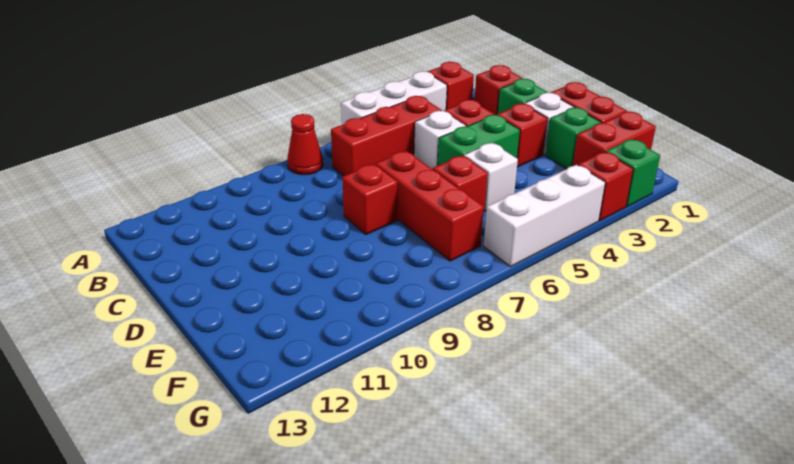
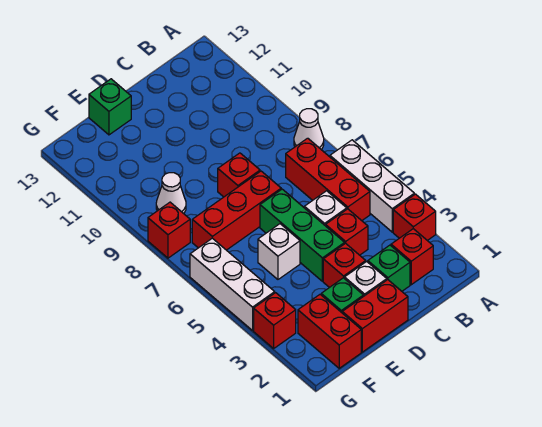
red 1x1 cone [287,114,323,175] -> white 1x1 cone [294,109,324,150]
green 1x2 brick [438,115,520,165] -> green 1x3 brick [260,189,345,281]
red 1x1 brick [433,155,488,212] -> red 1x1 brick moved to [148,202,190,258]
none -> white 1x1 cone [156,173,186,214]
green 1x1 brick [606,139,660,206] -> green 1x1 brick moved to [89,79,131,135]

